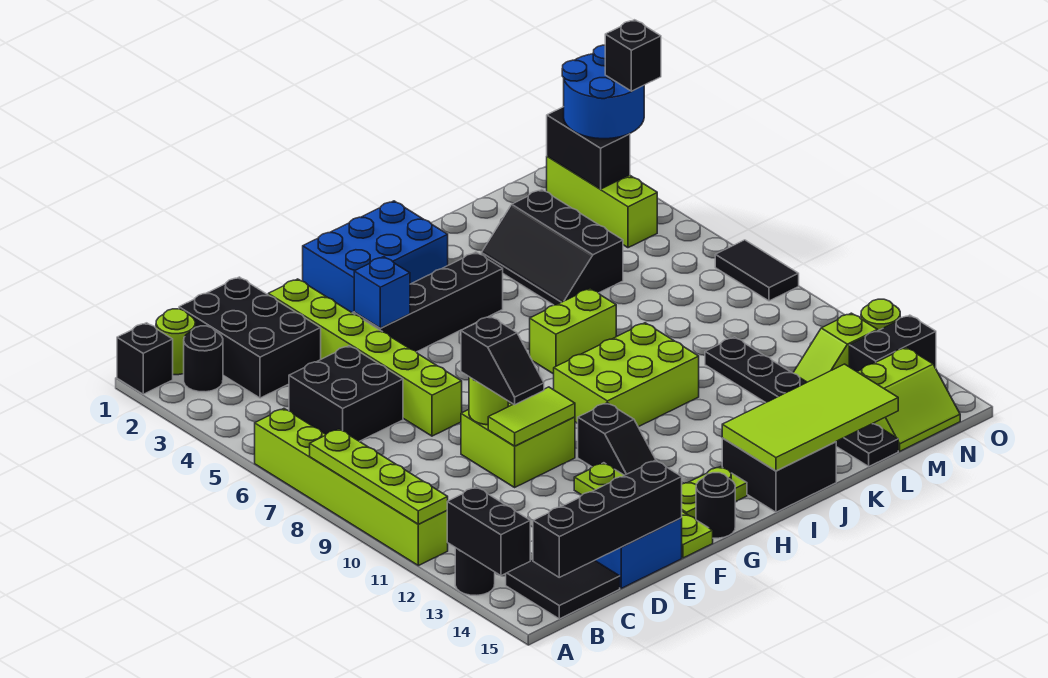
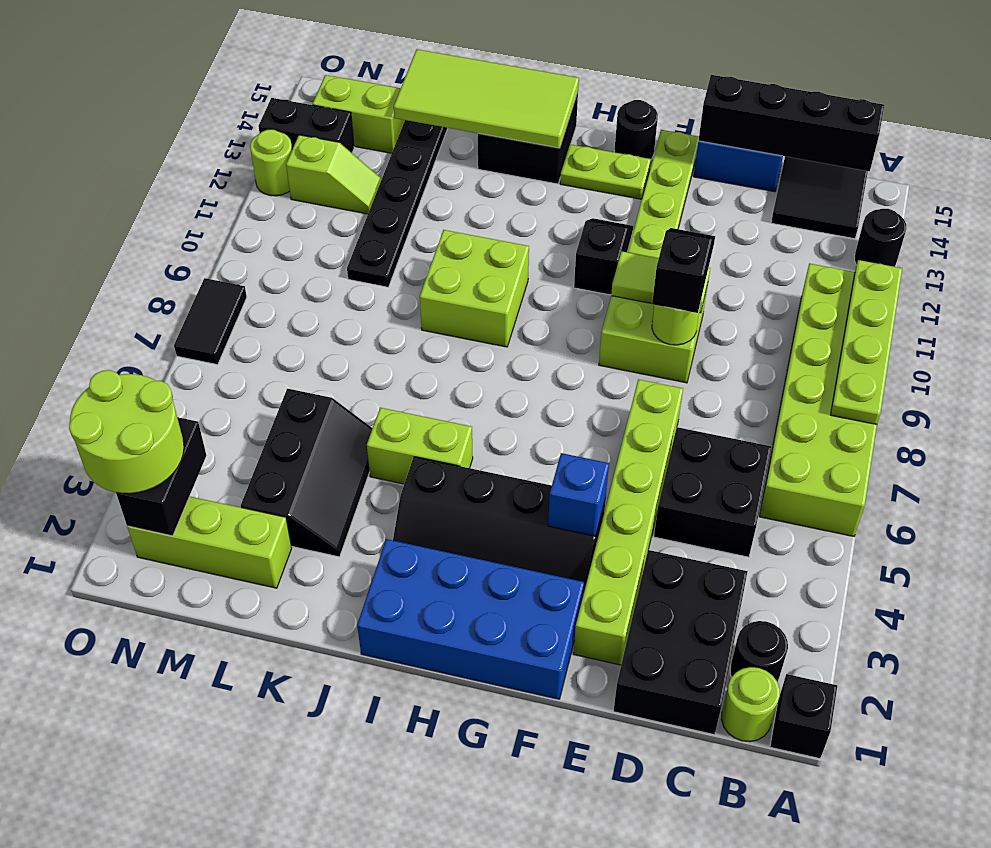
lime 1x6 brick [255,409,448,566] -> lime 2x6 brick [759,263,877,536]
black 1x2 brick [447,487,530,576] -> none
blue 2x3 brick [303,201,448,313] -> blue 2x4 brick [357,539,584,699]
lime 2x3 brick [554,323,699,427] -> lime 2x2 brick [420,230,529,347]
lime 1x2 brick [530,289,616,374] -> lime 1x2 brick moved to [367,408,473,484]
lime 1x3 brick [547,156,657,248] -> lime 1x3 brick turned to [127,496,292,588]
blue 2x2 round brick [562,45,644,139] -> lime 2x2 round brick [69,370,184,494]
black 1x1 brick [605,20,661,91] -> none

